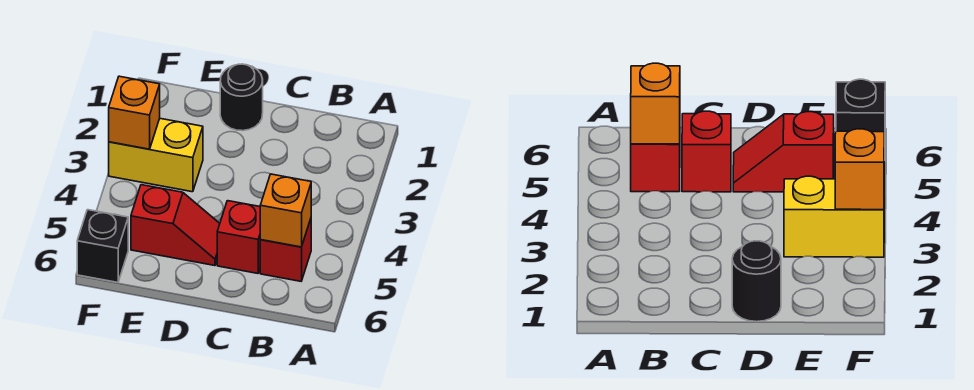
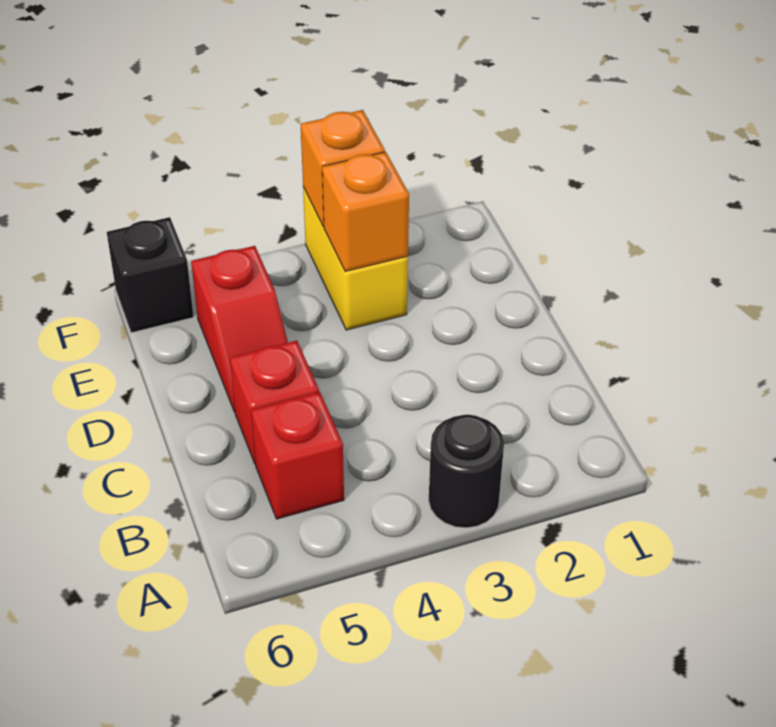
orange 1x1 brick [260,174,311,247] -> orange 1x1 brick moved to [322,152,409,272]
black 1x1 round brick [220,64,263,131] -> black 1x1 round brick moved to [429,414,504,528]

